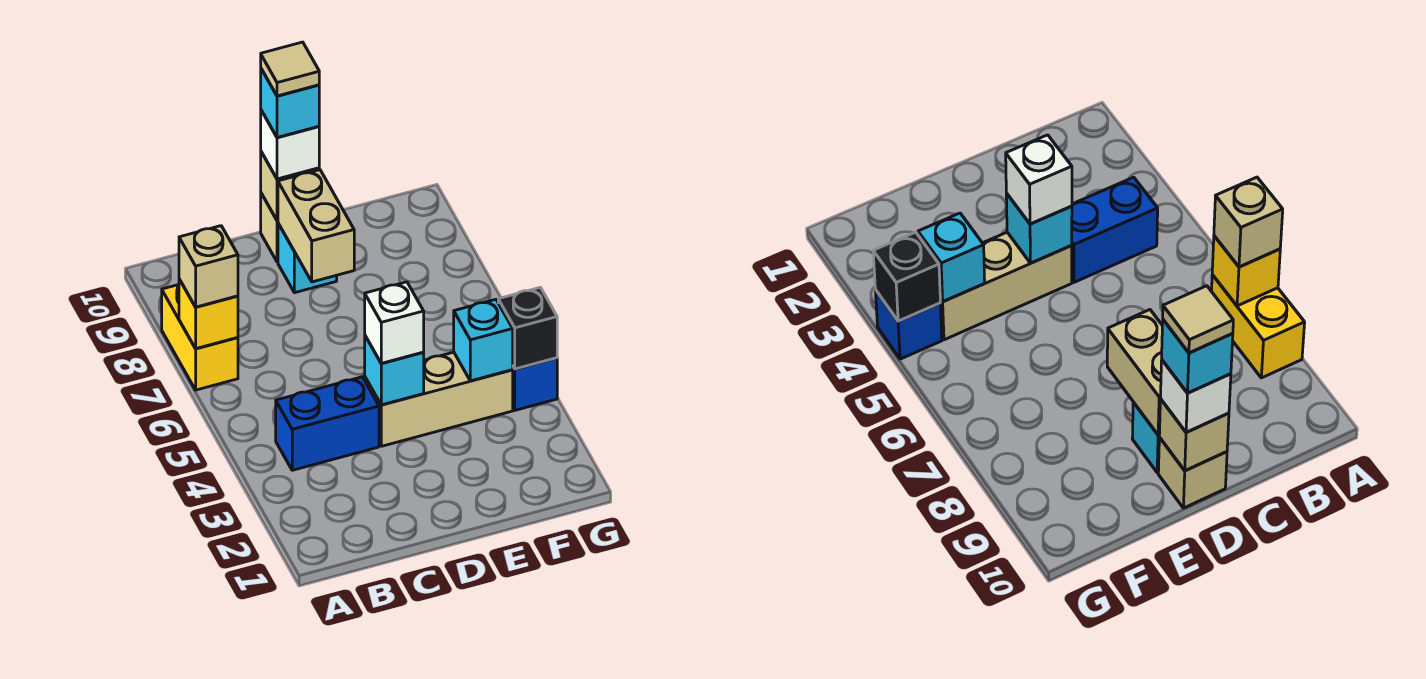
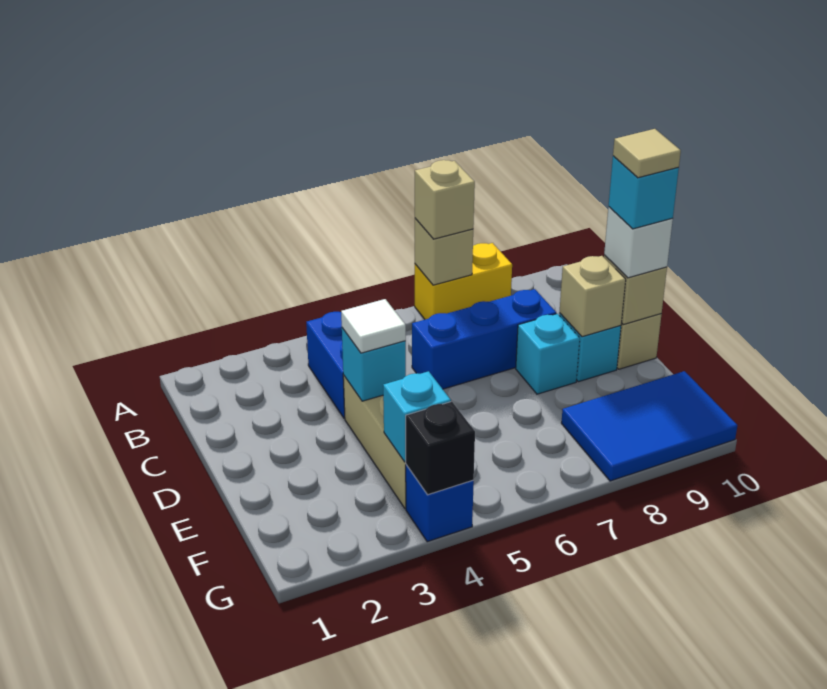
yellow 1x1 brick [179,279,238,349] -> tan 1x1 brick [415,218,473,285]
none -> blue 1x3 brick [412,289,556,389]
white 1x1 brick [365,282,424,363] -> white 1x1 tile [341,299,406,353]
none -> cyan 1x1 brick [516,314,580,394]
tan 1x2 brick [278,170,354,282] -> tan 1x1 brick [559,256,626,337]
none -> blue 2x3 tile [561,371,738,481]

